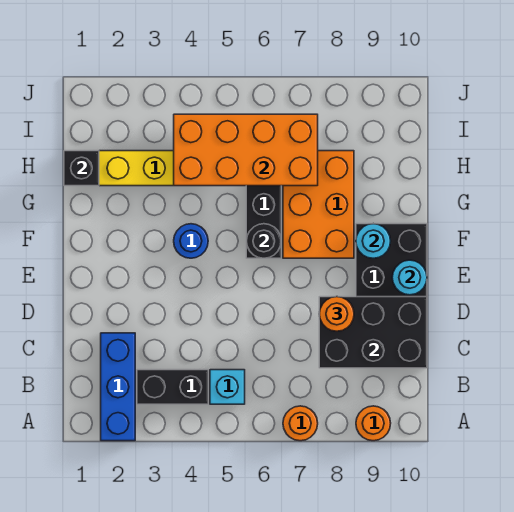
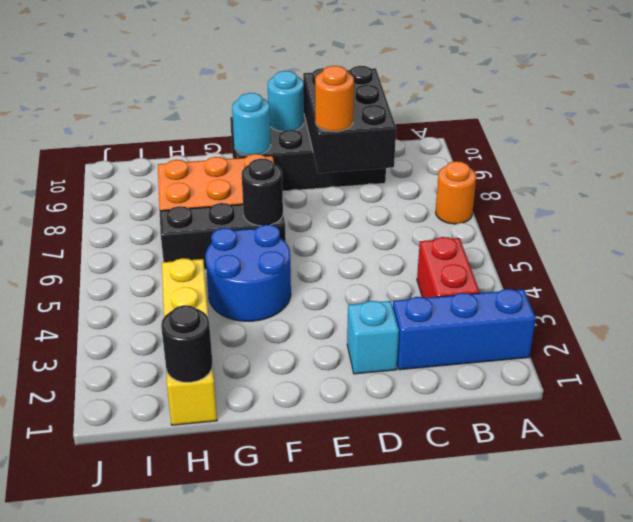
orange 1x1 round brick [356,406,391,441] -> none
black 1x2 brick [137,370,208,404] -> red 1x2 brick [417,237,479,298]
cyan 1x1 brick [210,370,245,404] -> cyan 1x1 brick moved to [347,301,399,374]
blue 1x1 round brick [174,224,208,258] -> blue 2x2 round brick [206,225,291,321]
black 1x1 brick [64,151,99,186] -> black 1x1 round brick [161,305,213,382]
orange 2x4 brick [174,114,318,186] -> none

